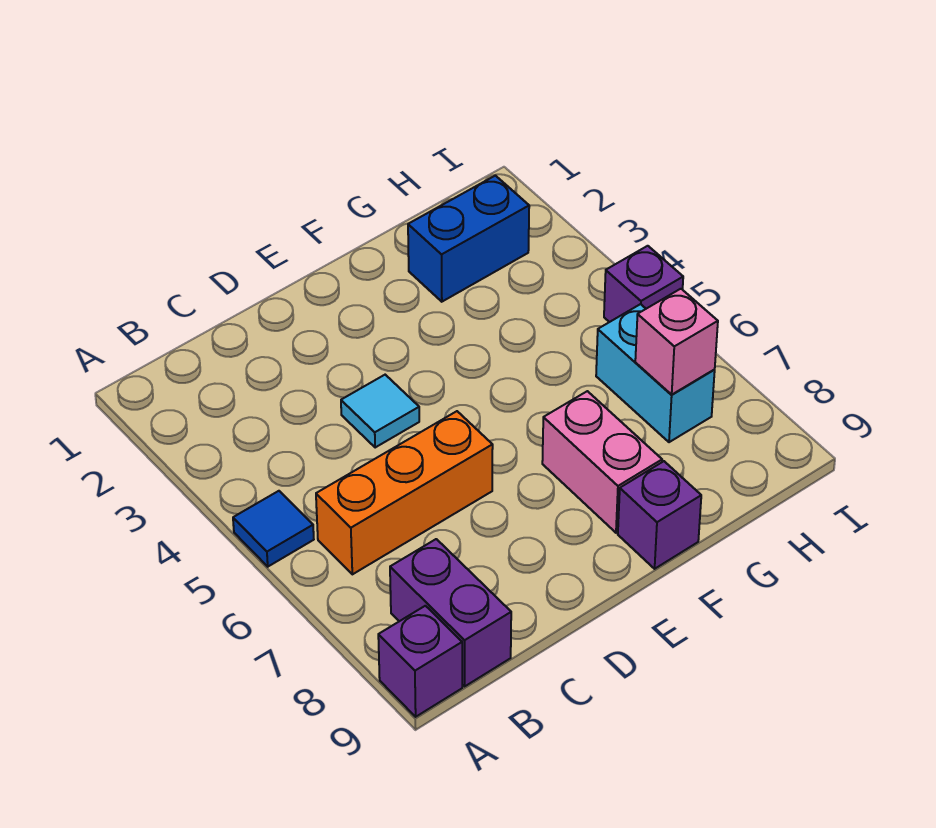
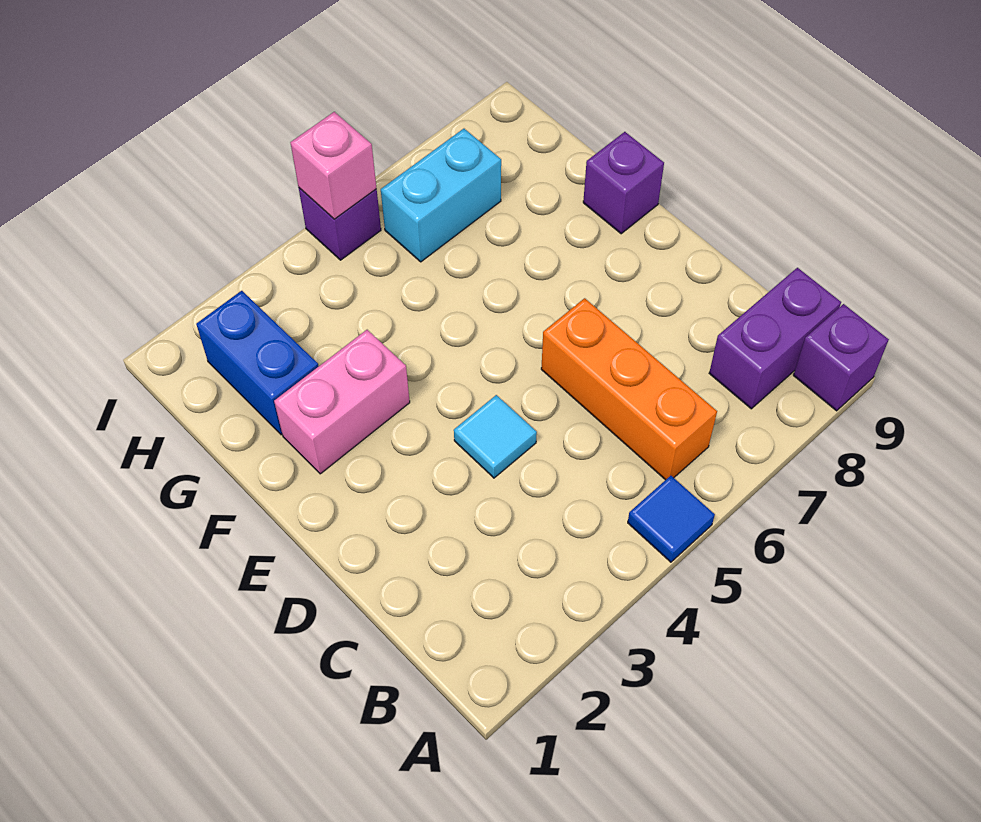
pink 1x2 brick [542,391,662,533] -> pink 1x2 brick moved to [274,330,410,474]
pink 1x1 brick [635,289,718,394] -> pink 1x1 brick moved to [290,112,377,219]

